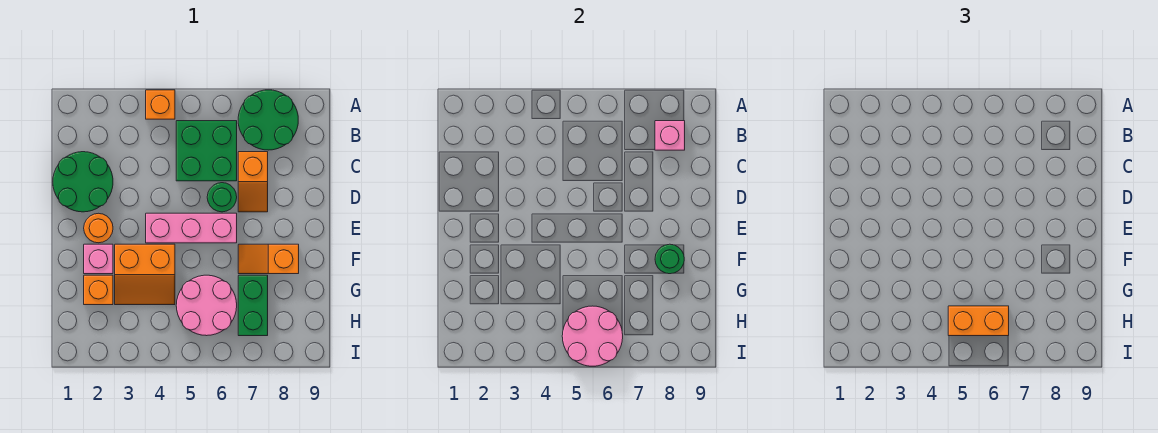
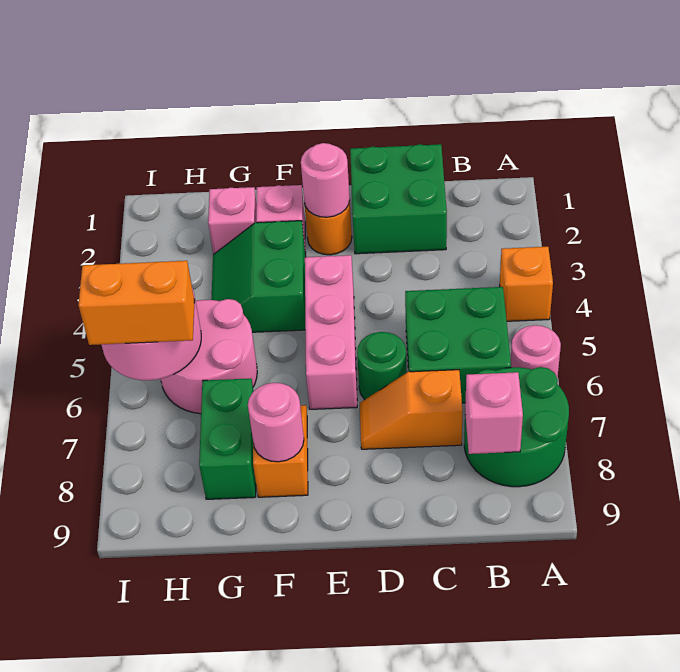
none -> pink 1x1 round brick [511,325,561,378]
green 2x2 round brick [53,152,113,212] -> green 2x2 brick [350,144,447,254]
none -> pink 1x1 round brick [301,143,350,217]
orange 2x2 slope [115,244,175,305] -> green 2x2 slope [212,221,305,332]
green 1x1 round brick [655,244,684,274] -> pink 1x1 round brick [248,383,304,462]
orange 1x1 brick [84,275,113,305] -> pink 1x1 brick [208,187,257,255]
green 1x2 brick [238,275,268,336] -> green 1x2 brick turned to [199,378,256,499]
orange 1x2 brick [948,306,1009,336] -> orange 1x2 brick turned to [79,261,195,345]

